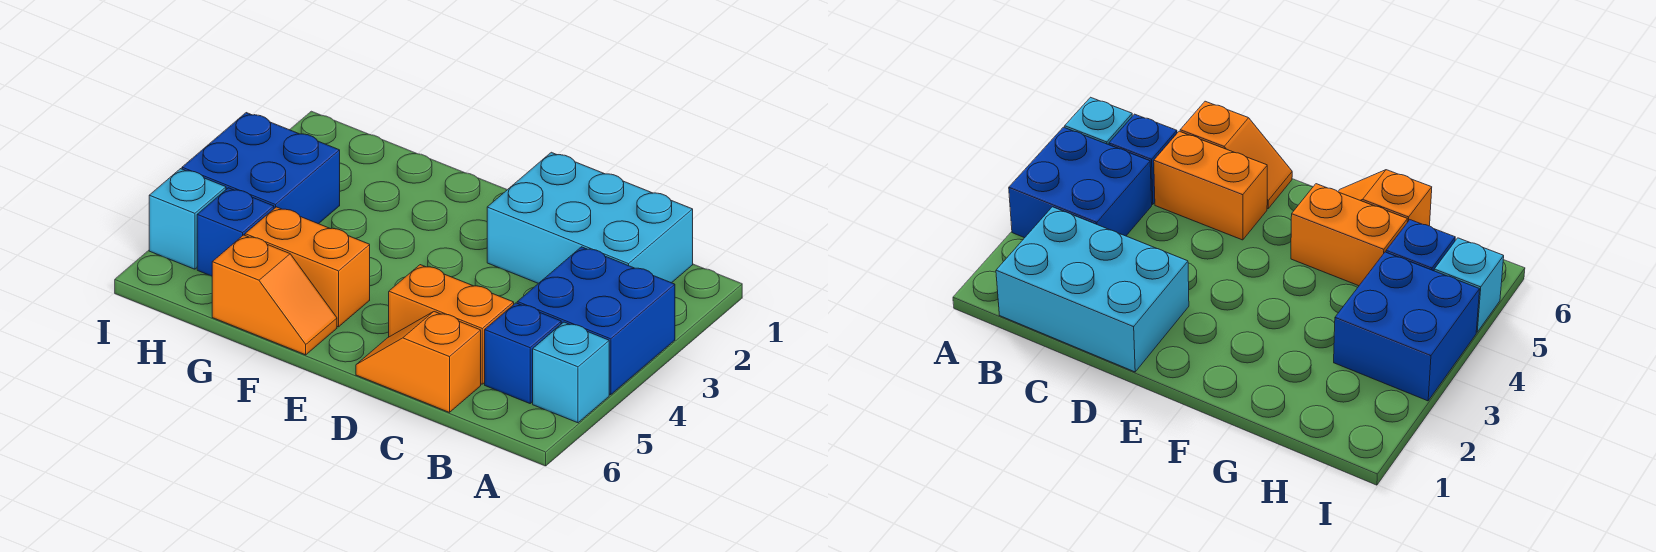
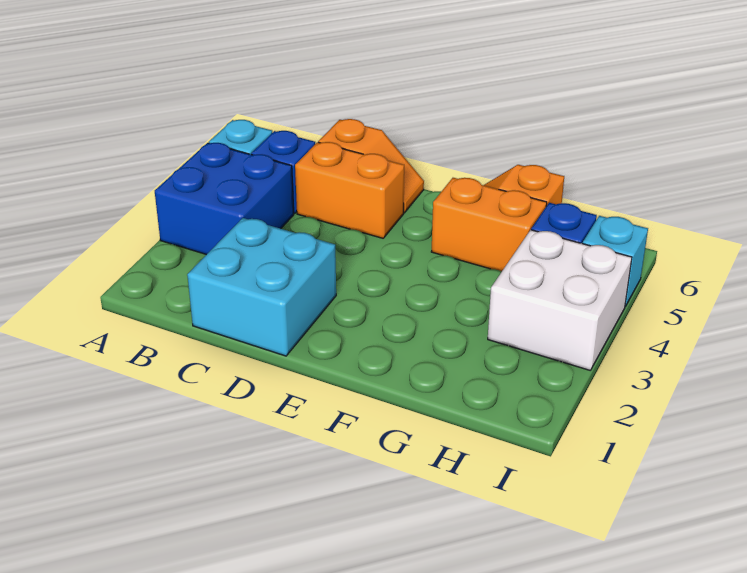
cyan 2x3 brick [487,152,693,283] -> cyan 2x2 brick [187,218,336,356]
blue 2x2 brick [182,113,340,224] -> white 2x2 brick [488,230,632,370]

